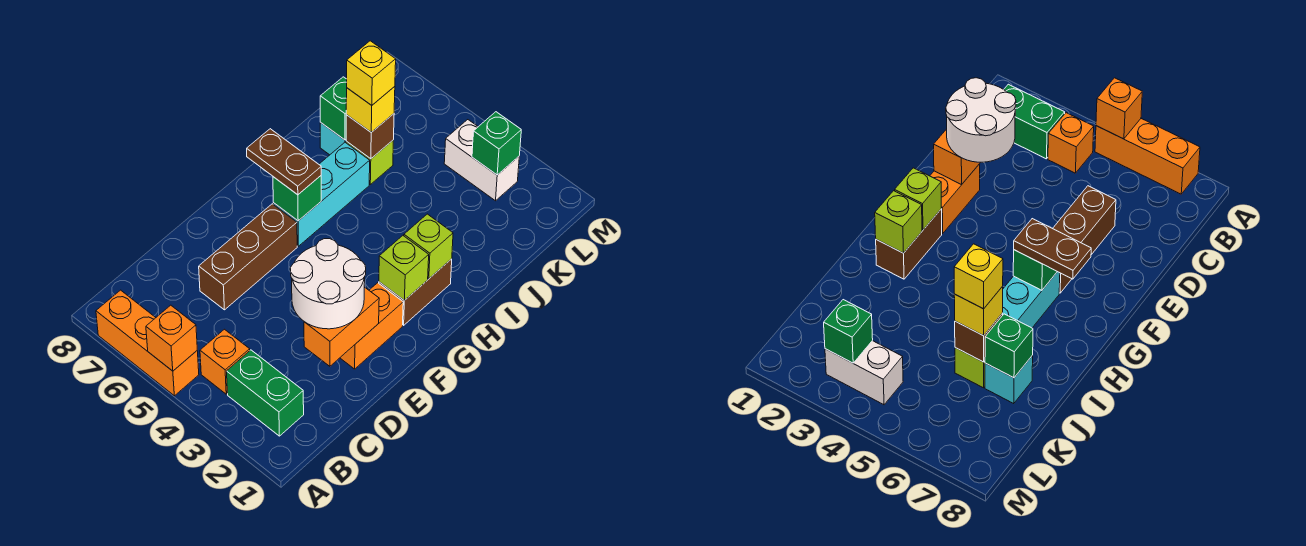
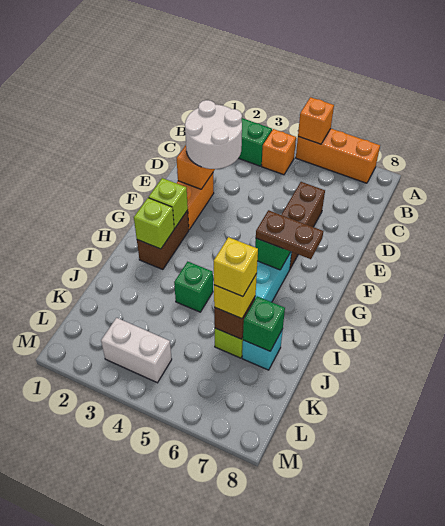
green 1x1 brick [472,112,521,175] -> green 1x1 brick moved to [174,262,213,312]

